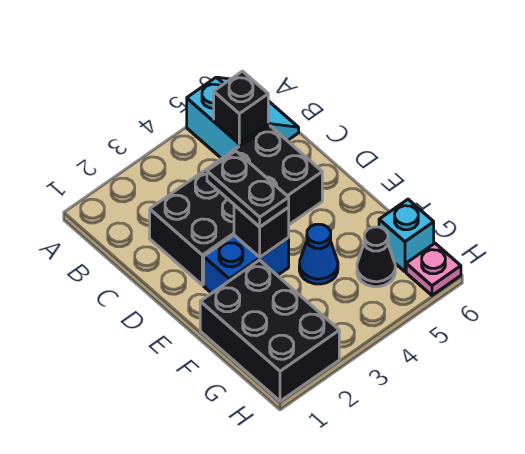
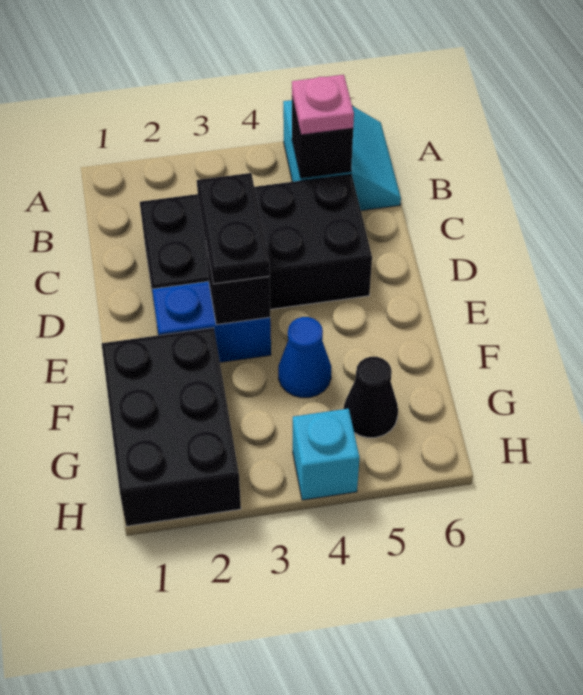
cyan 1x1 brick [379,199,434,272] -> cyan 1x1 brick moved to [293,409,360,500]
pink 1x1 plate [406,243,461,295] -> pink 1x1 plate moved to [292,75,354,135]

